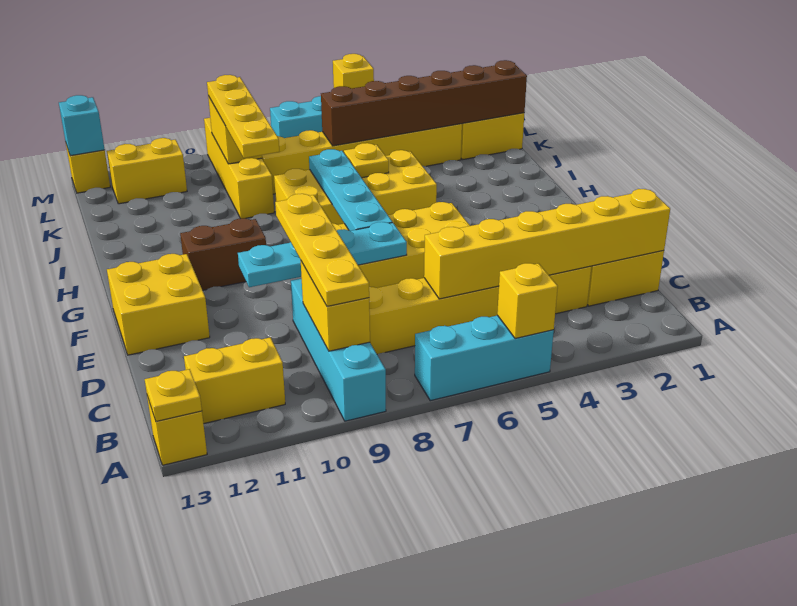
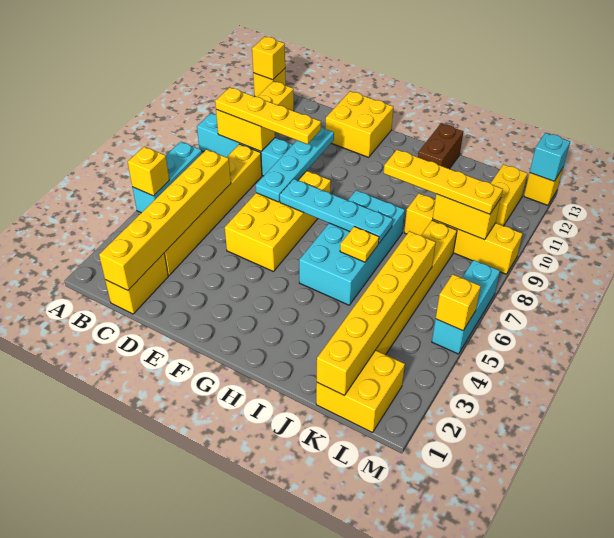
yellow 1x1 plate [145,369,202,421] -> yellow 1x1 brick [252,37,285,80]
brown 1x2 brick [180,218,266,290] -> brown 1x2 brick moved to [418,123,463,169]
yellow 2x4 brick [274,150,437,225] -> cyan 2x4 brick [299,190,405,305]
brown 1x6 brick [321,60,527,146] -> yellow 1x6 brick [317,231,436,396]

